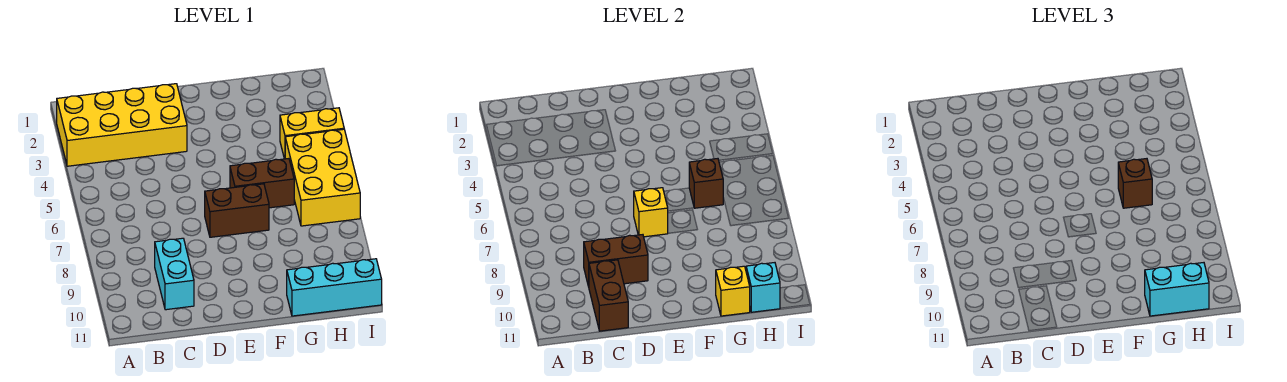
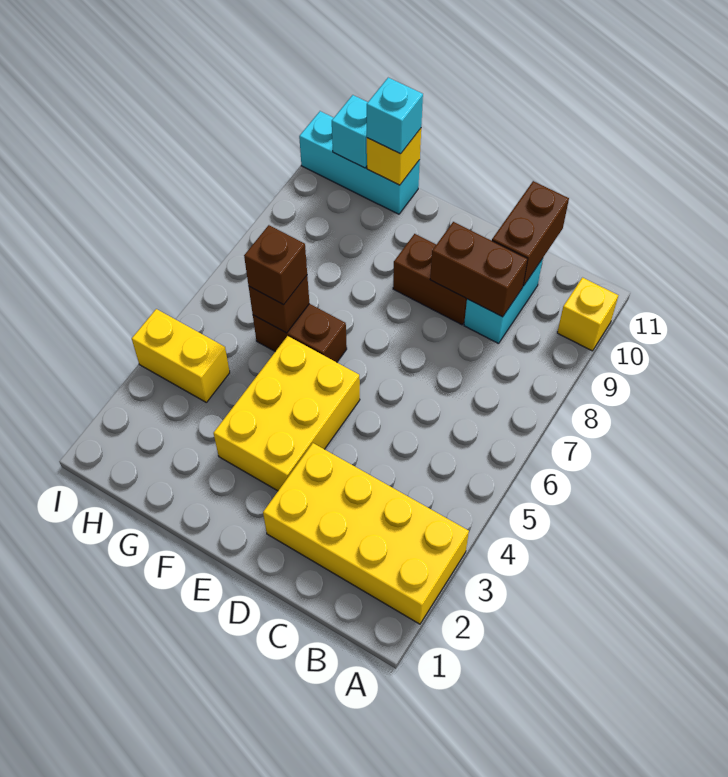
brown 1x2 brick [205,184,269,237] -> brown 1x2 brick moved to [393,234,467,325]
yellow 1x1 brick [634,188,668,237] -> yellow 1x1 brick moved to [557,278,618,351]
cyan 1x2 brick [1145,263,1209,316] -> cyan 1x1 brick [367,78,423,154]
yellow 2x3 brick [285,129,360,226] -> yellow 2x3 brick moved to [214,336,360,491]

